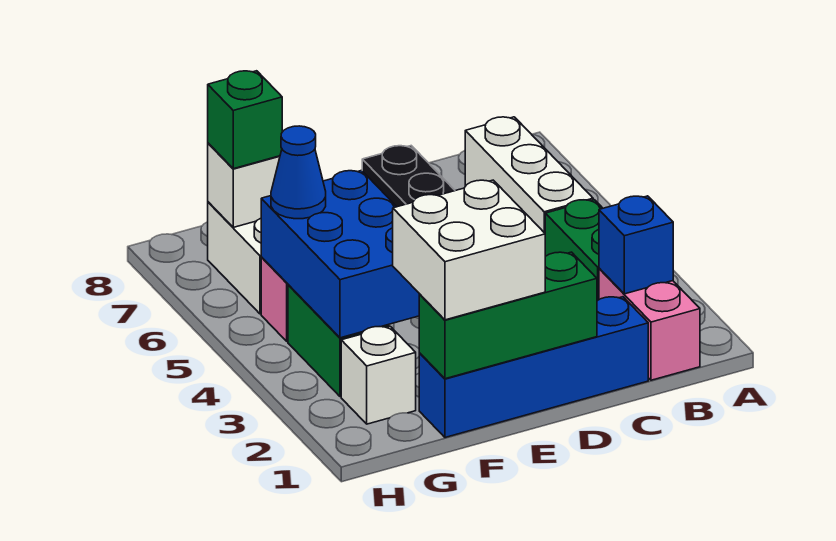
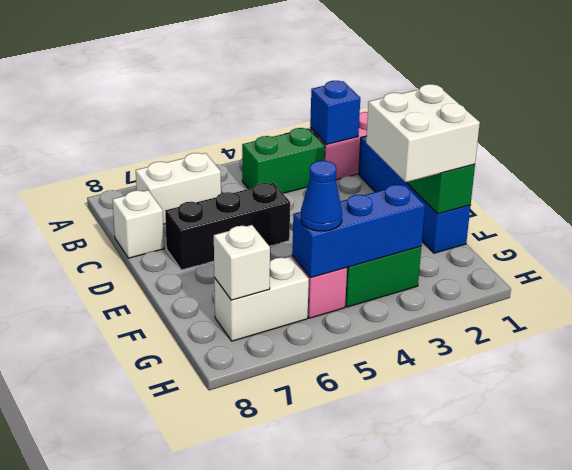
white 1x3 brick [465,117,593,233] -> white 1x2 brick [136,153,221,224]
blue 2x3 brick [261,170,420,338] -> blue 1x3 brick [292,184,425,277]
white 1x1 brick [341,326,416,424] -> white 1x1 brick moved to [112,190,164,258]
green 1x1 brick [208,71,282,169] -> none

